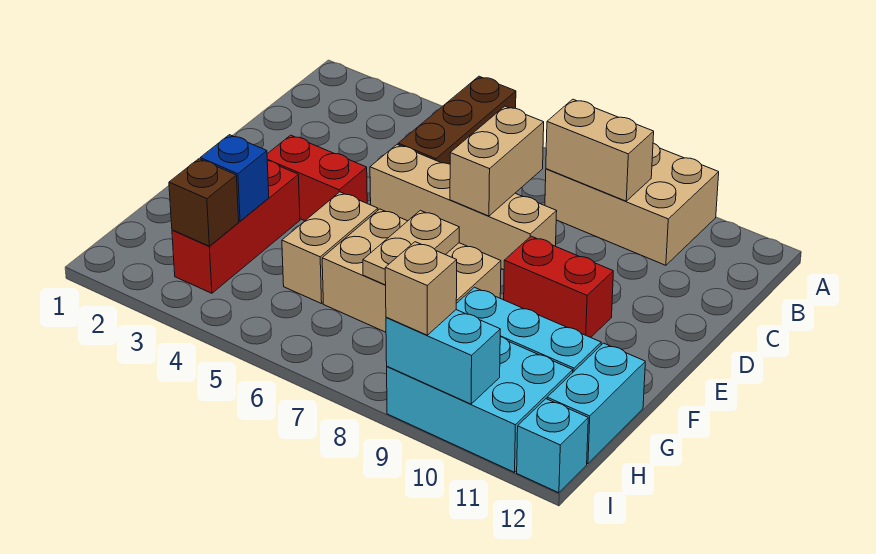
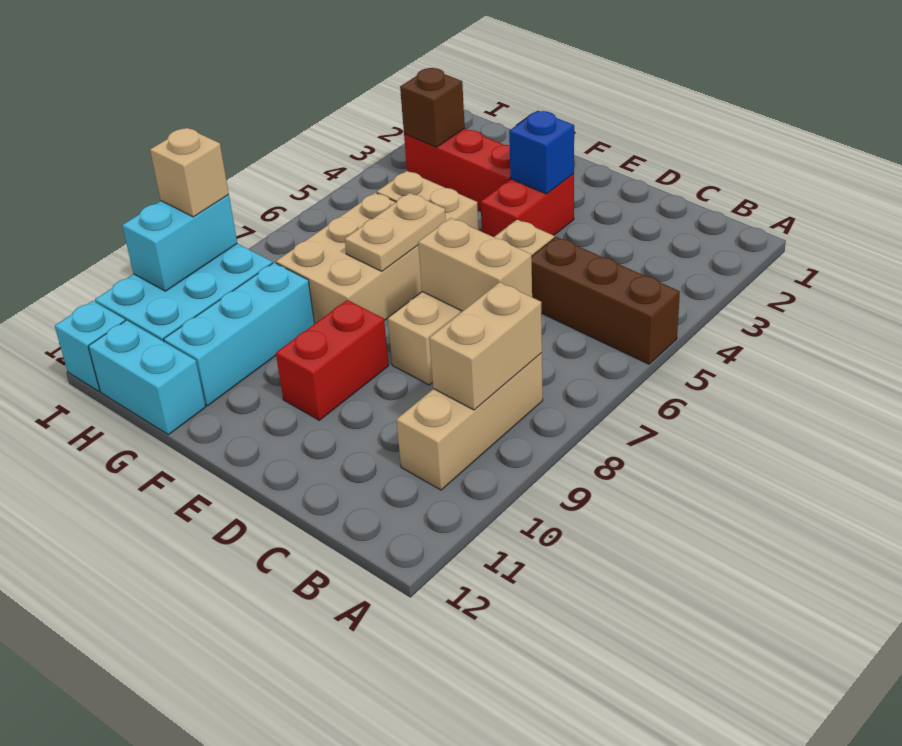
tan 2x3 brick [545,143,719,265] -> tan 1x3 brick [396,353,543,490]
tan 1x2 plate [363,210,459,285] -> tan 1x2 plate turned to [345,193,446,271]
blue 1x1 brick [200,135,269,221] -> blue 1x1 brick moved to [509,111,574,194]

